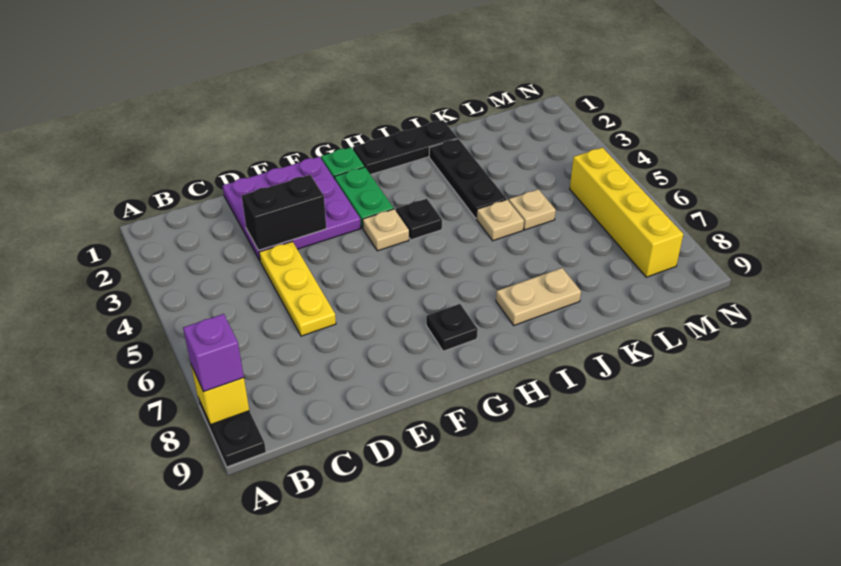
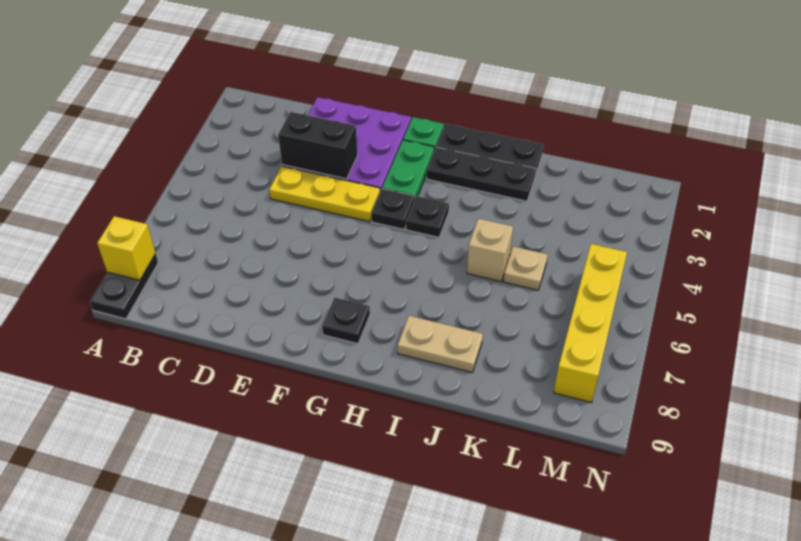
purple 1x1 brick [183,314,244,392] -> none
yellow 1x3 plate [259,241,336,336] -> yellow 1x3 plate turned to [269,166,380,222]
tan 1x1 plate [363,209,409,251] -> black 1x1 plate [371,189,414,229]
black 1x3 plate [429,139,506,218] -> black 1x3 plate turned to [427,147,536,201]
tan 1x1 plate [477,200,524,241] -> tan 1x1 brick [467,219,513,282]

